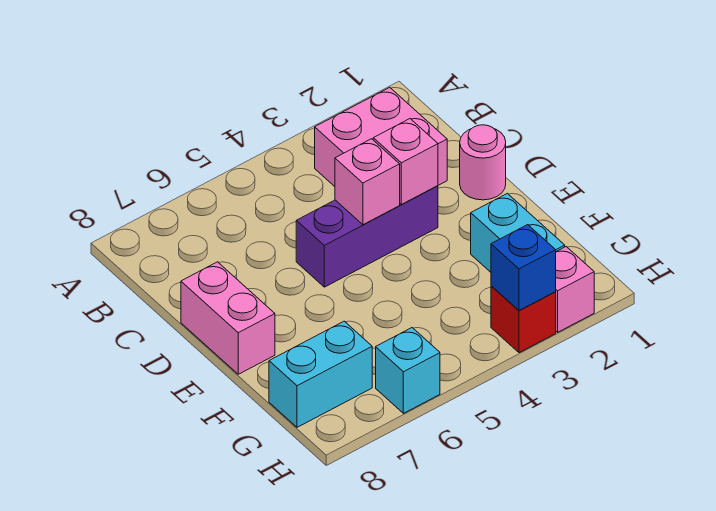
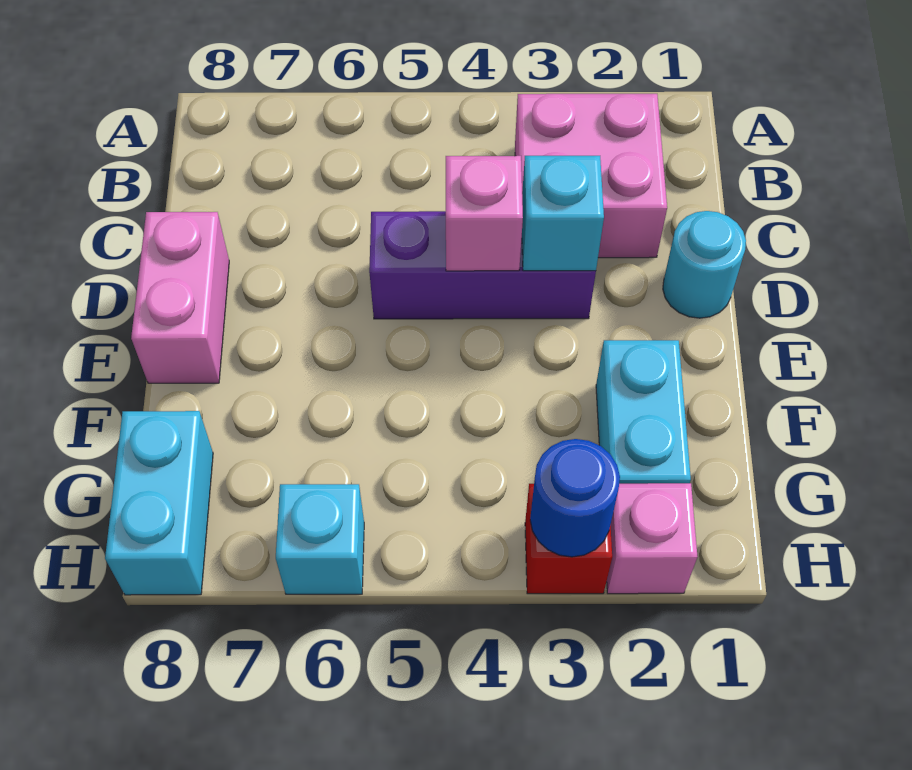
pink 1x1 round brick [460,125,506,200] -> cyan 1x1 round brick [663,211,746,318]
pink 1x1 brick [373,119,438,204] -> cyan 1x1 brick [522,156,604,271]
cyan 1x2 brick [269,321,372,427] -> cyan 1x2 brick turned to [105,411,213,595]
blue 1x1 brick [491,225,556,310] -> blue 1x1 round brick [530,439,620,557]

